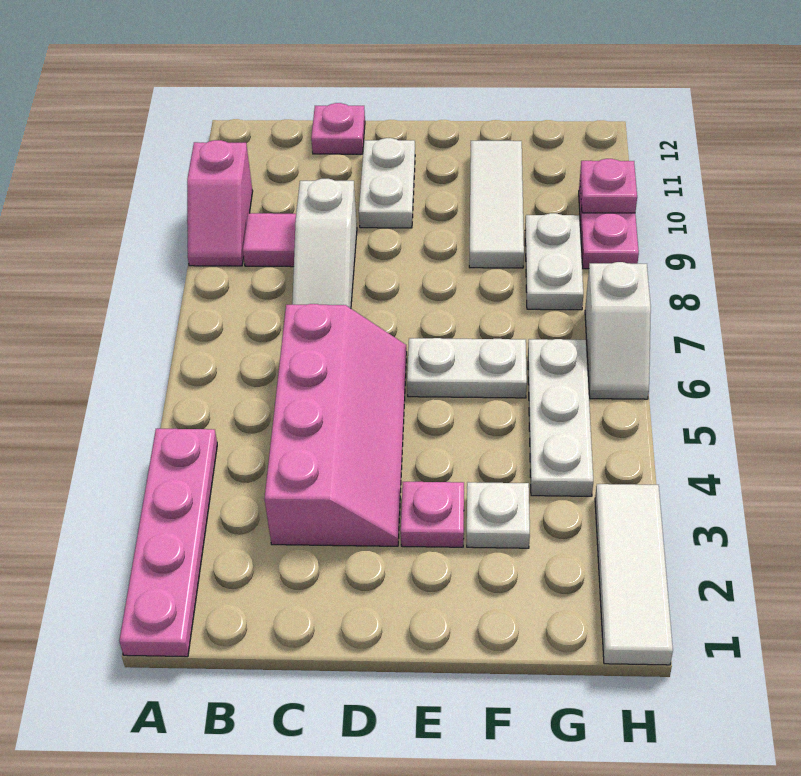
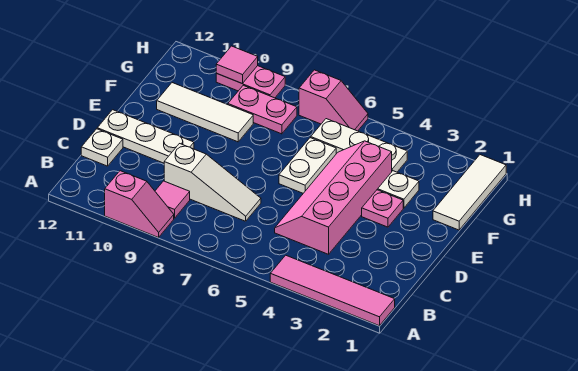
pink 1x4 plate [119,429,217,657] -> pink 1x4 tile [270,255,395,326]
pink 2x4 slope [265,304,407,546] -> pink 2x4 slope turned to [275,141,392,254]
pink 1x1 plate [311,103,365,154] -> white 1x1 plate [81,129,123,166]
white 1x2 plate [359,138,415,228] -> white 1x3 plate [97,110,194,163]
white 1x2 plate [525,213,583,310] -> pink 1x2 plate [228,85,297,134]
white 1x3 tile [595,484,673,665] -> white 1x3 tile turned to [433,155,506,230]
white 1x2 slope [585,262,651,399] -> pink 1x2 slope [299,70,368,131]
pink 1x1 plate [580,159,637,213] -> pink 1x1 tile [216,46,258,83]

